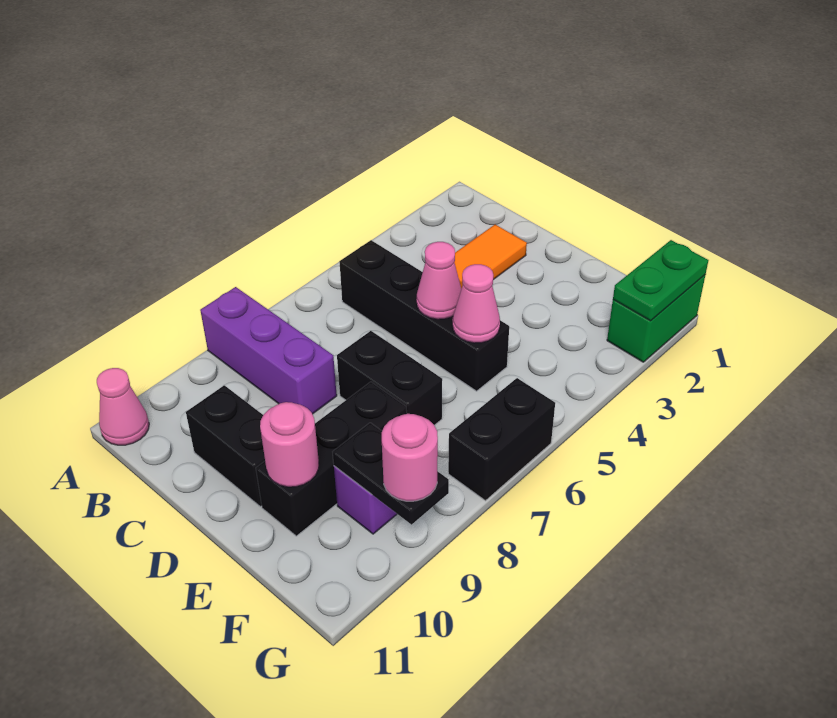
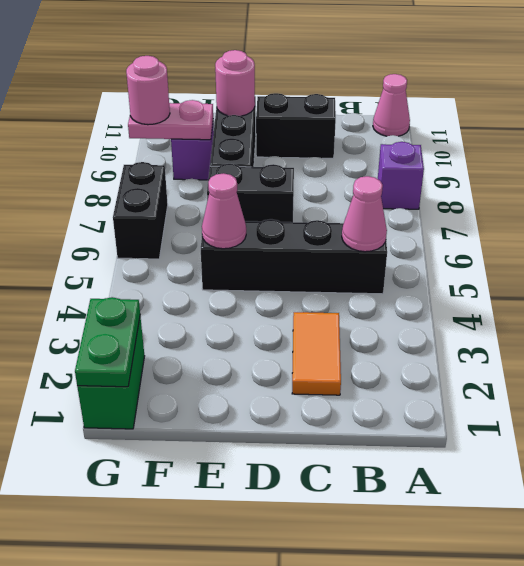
purple 1x3 brick [200,287,337,414] -> purple 1x1 brick [378,142,424,209]
pink 1x1 cone [417,242,461,319] -> pink 1x1 cone moved to [342,176,387,252]
black 1x2 plate [333,423,449,525] -> pink 1x2 plate [128,100,213,140]

